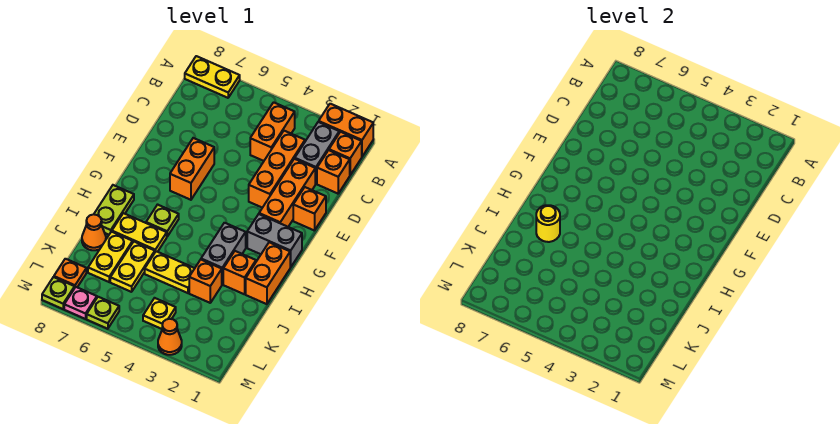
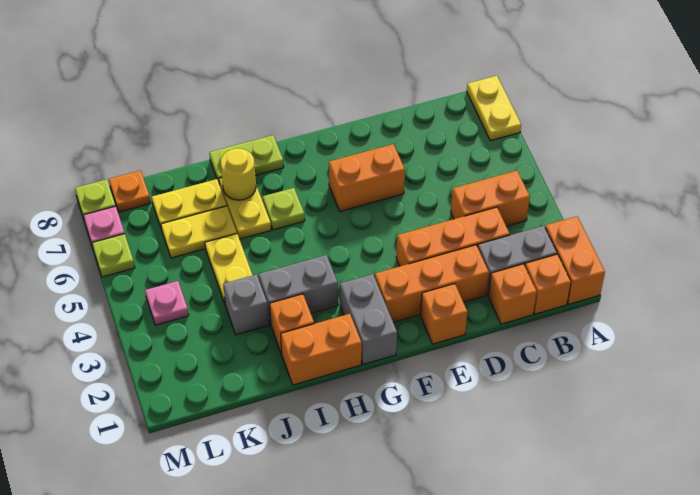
orange 1x1 brick [189,260,222,303] -> grey 1x1 brick [223,274,269,335]
orange 1x1 cone [82,214,106,250] -> none
yellow 1x1 plate [143,298,176,329] -> pink 1x1 plate [145,281,189,325]
orange 1x1 cone [158,319,182,355] -> none

